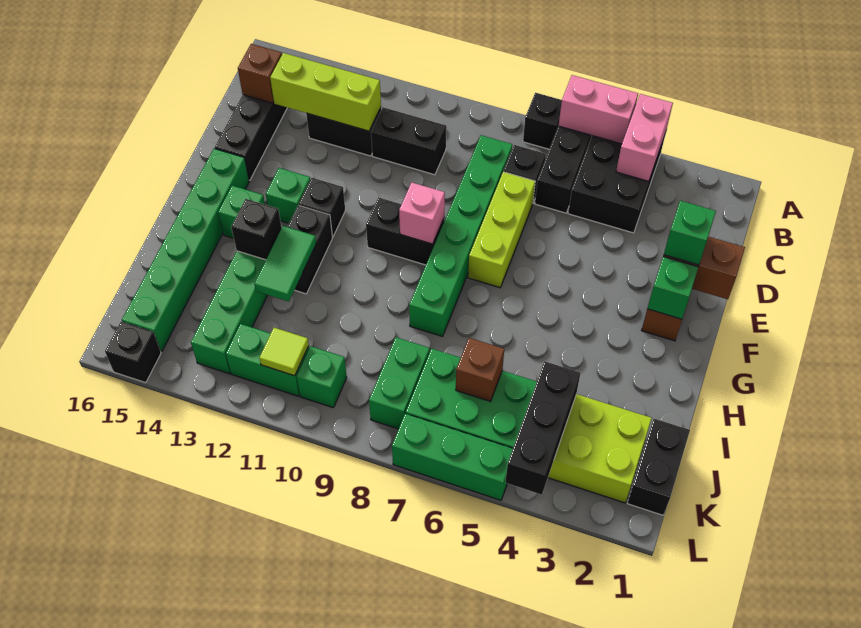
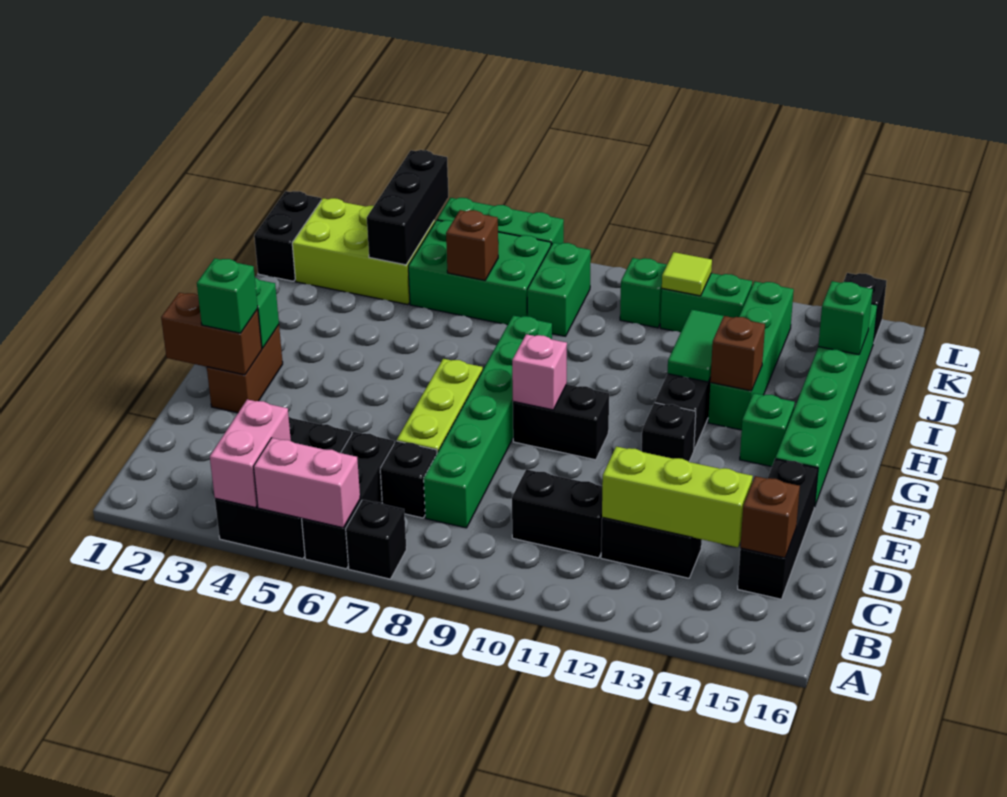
green 1x1 brick [266,168,310,223] -> green 1x1 brick moved to [818,281,873,355]
black 1x1 brick [231,199,282,260] -> brown 1x1 brick [710,316,765,391]

